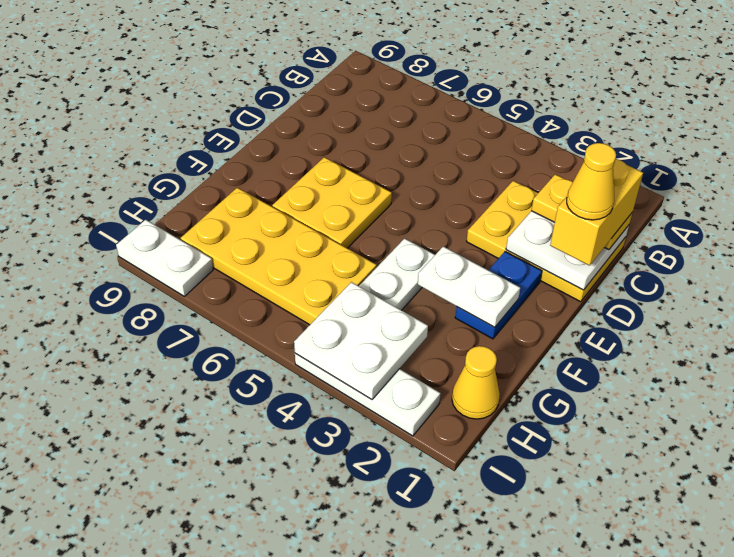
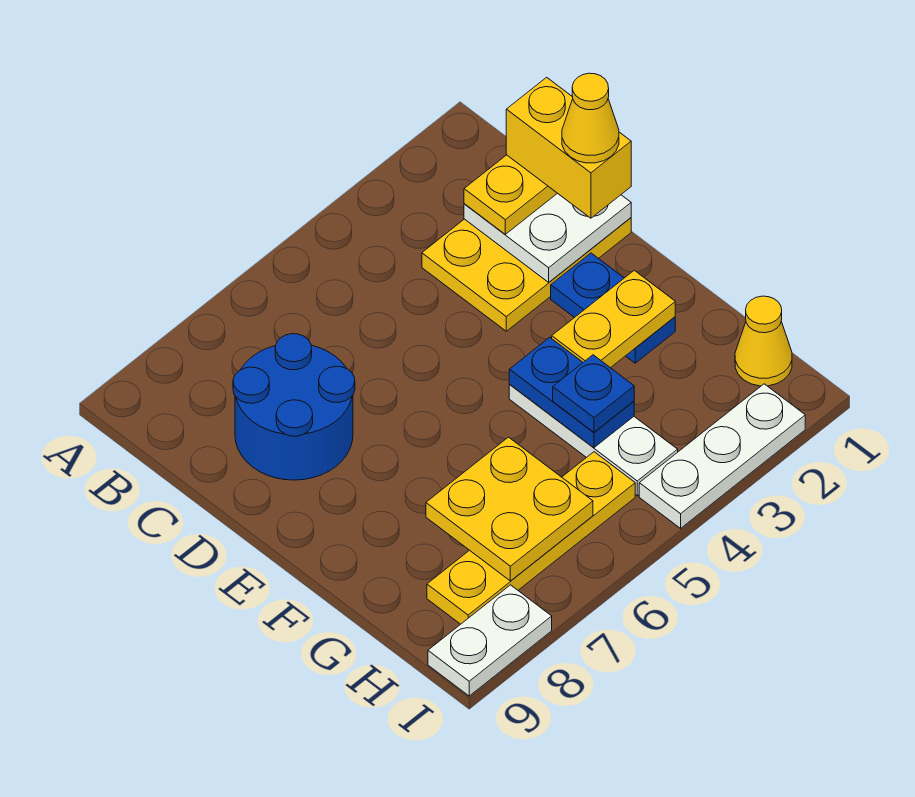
none -> blue 2x2 round brick [233,334,355,480]
yellow 2x2 plate [272,157,392,248] -> yellow 2x2 plate moved to [426,437,593,581]
white 1x2 plate [418,246,520,327] -> yellow 1x2 plate [552,270,675,368]
none -> blue 1x2 plate [509,337,634,448]
none -> blue 1x1 plate [553,355,634,432]
yellow 2x4 plate [181,188,377,325] -> yellow 1x4 plate [427,452,635,624]
white 2x2 plate [294,282,428,400] -> none

